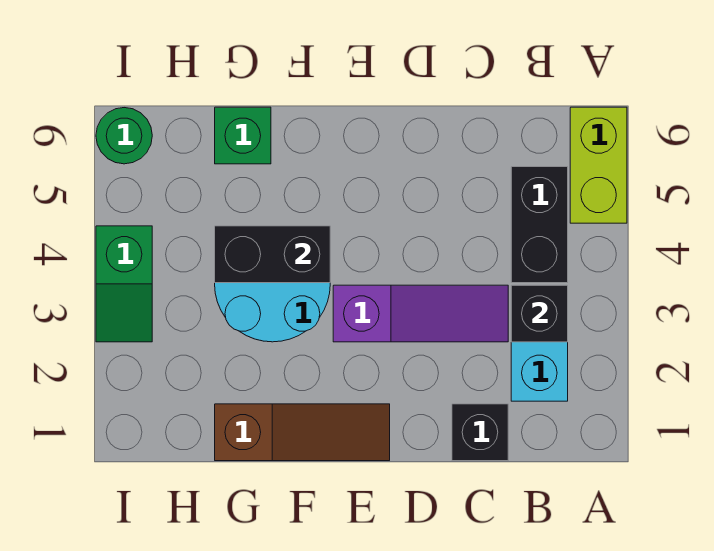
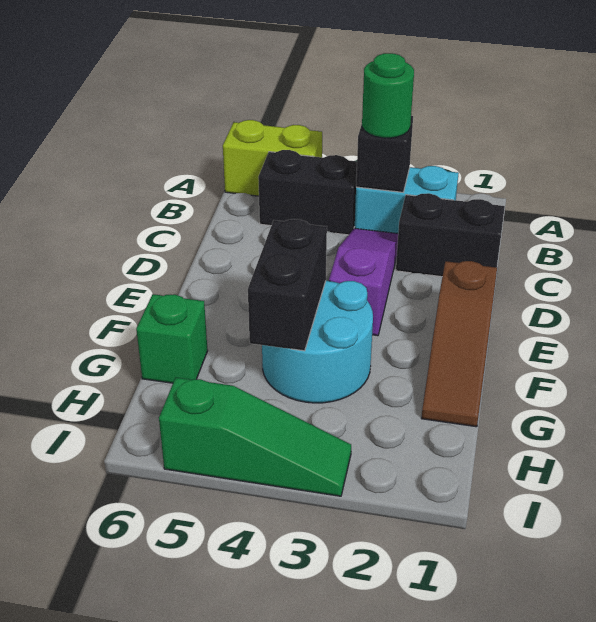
black 1x1 brick [452,404,508,461] -> black 1x2 brick [396,193,505,277]
brown 1x3 slope [215,404,390,461] -> brown 1x3 slope turned to [421,261,497,427]
green 1x2 slope [96,226,152,342] -> green 1x3 slope [159,378,351,496]
green 1x1 round brick [96,108,152,164] -> green 1x1 round brick moved to [362,53,414,138]

